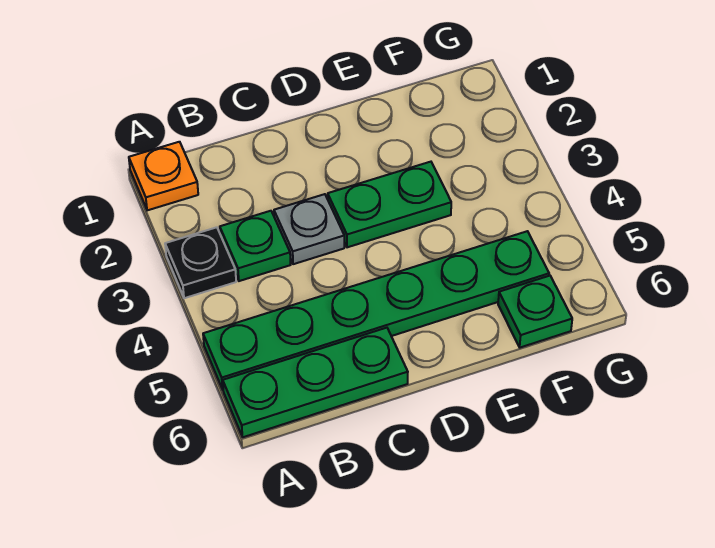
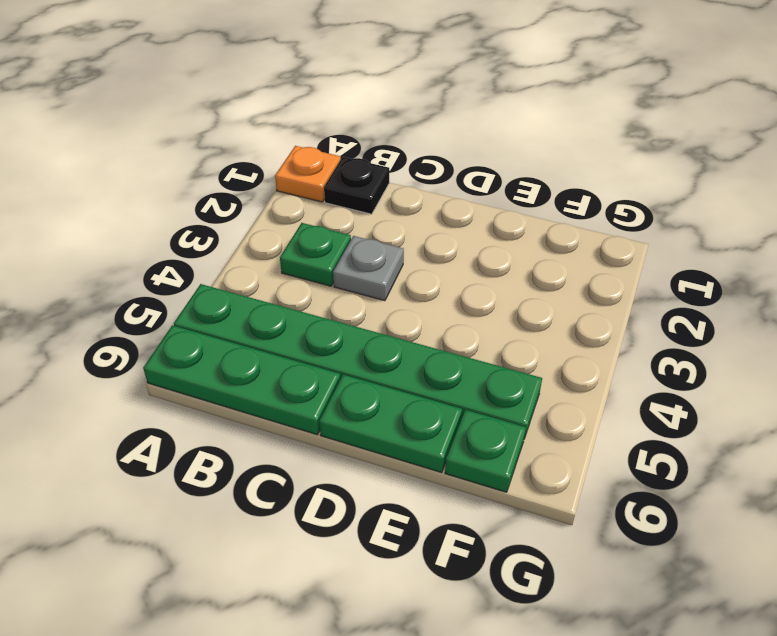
black 1x1 plate [165,227,236,298] -> black 1x1 plate moved to [324,157,389,214]
green 1x2 plate [328,162,451,247] -> green 1x2 plate moved to [319,375,462,473]

